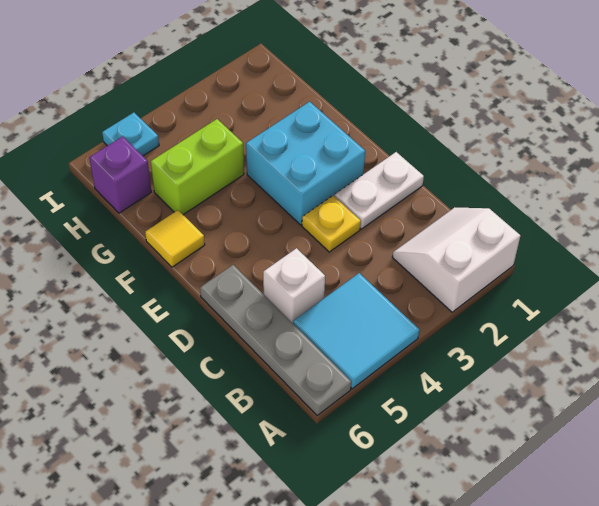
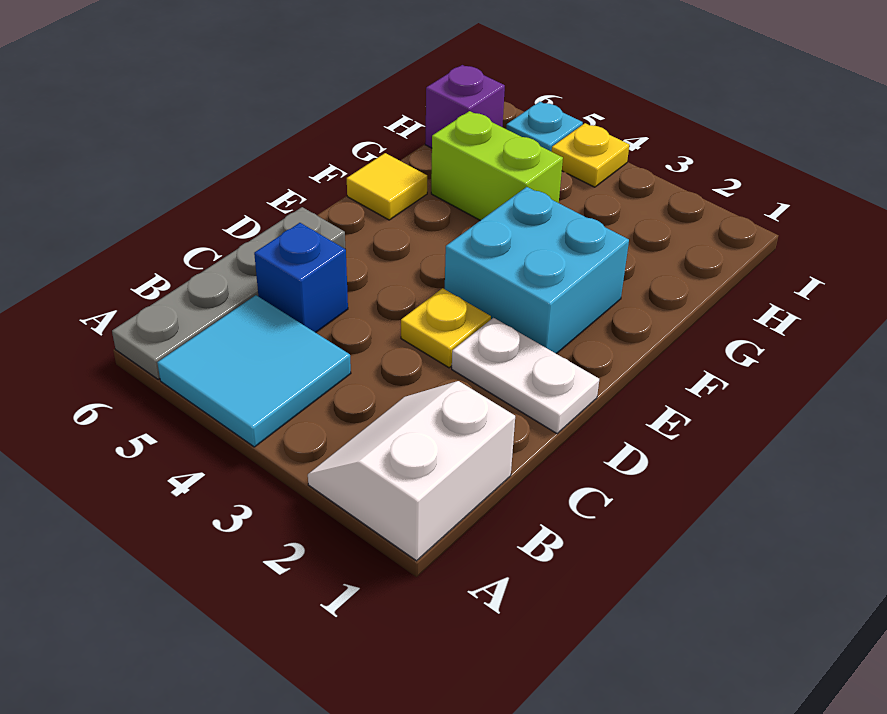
white 2x2 slope [392,207,520,312] -> white 2x2 slope turned to [308,381,515,561]
white 1x1 brick [263,248,325,323] -> blue 1x1 brick [254,223,348,333]
none -> yellow 1x1 plate [552,123,629,187]

